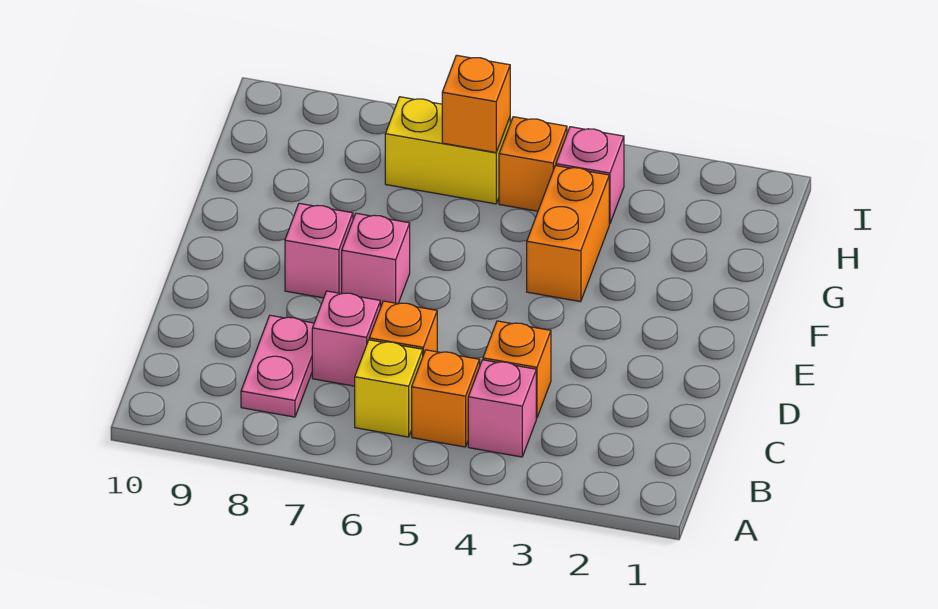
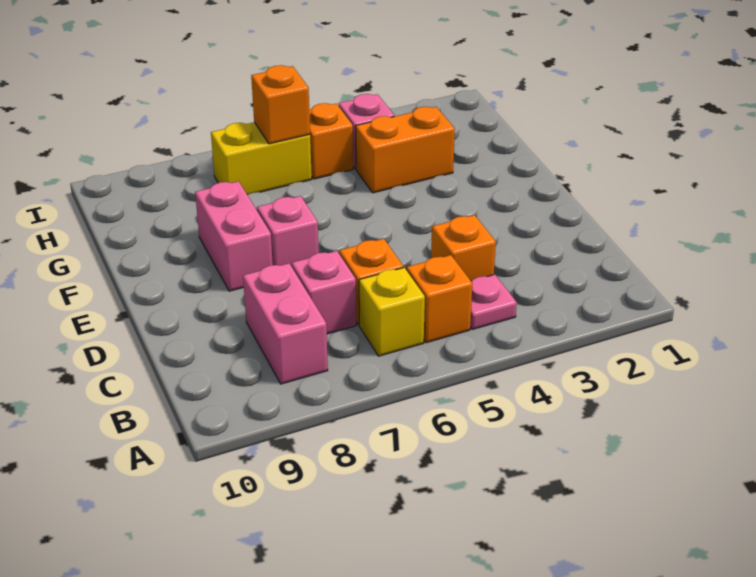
pink 1x1 brick [468,360,536,457] -> pink 1x1 plate [470,274,517,329]
pink 1x2 plate [241,315,314,417] -> pink 1x2 brick [243,263,328,384]
pink 1x1 brick [285,203,353,298] -> pink 1x2 brick [195,181,273,291]
orange 1x2 brick [527,166,609,302] -> orange 1x2 brick turned to [356,107,455,193]

